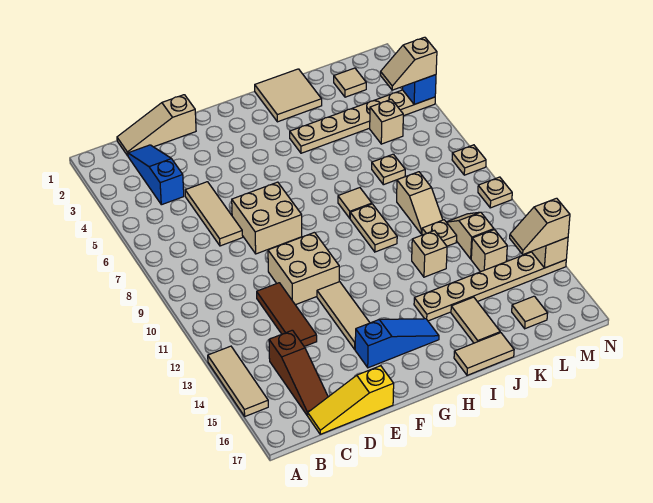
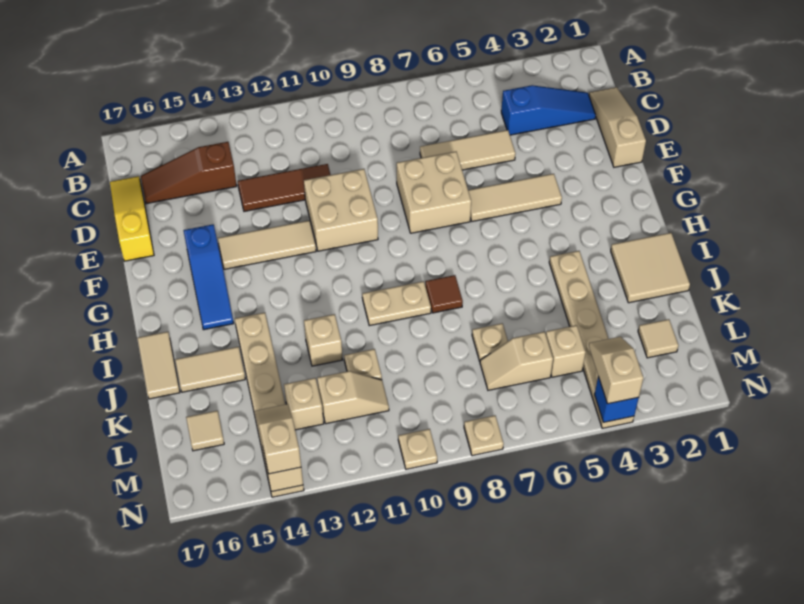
tan 1x3 tile [208,346,268,416] -> tan 1x3 tile moved to [468,174,562,221]
tan 1x1 tile [338,188,372,218] -> brown 1x1 tile [425,275,463,313]
tan 1x2 slope [397,172,443,234] -> tan 1x2 slope moved to [480,332,553,390]

